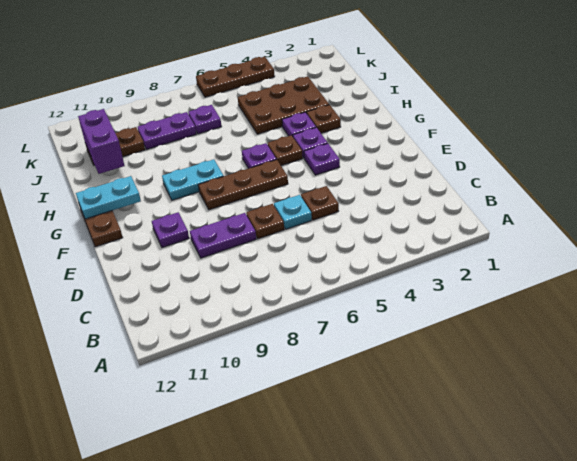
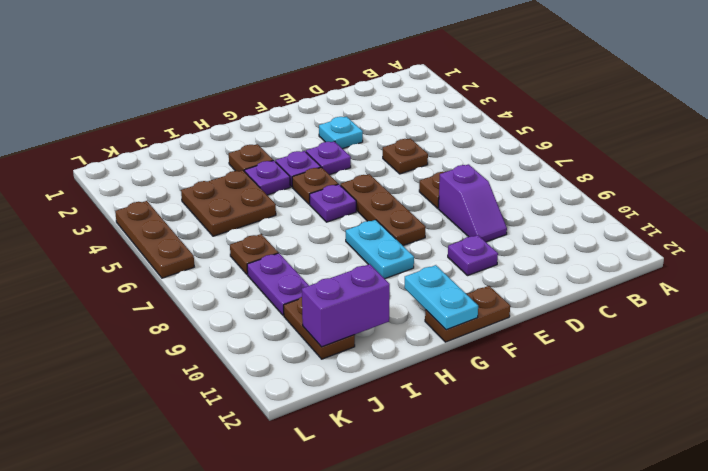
cyan 1x1 plate [274,195,312,229] -> cyan 1x1 plate moved to [319,117,363,149]
purple 1x2 plate [190,213,256,258] -> purple 1x2 slope [438,164,507,242]
brown 2x3 plate [238,76,329,134] -> brown 2x2 plate [181,170,276,236]
purple 1x1 plate [188,105,222,134] -> brown 1x1 plate [230,234,278,275]

